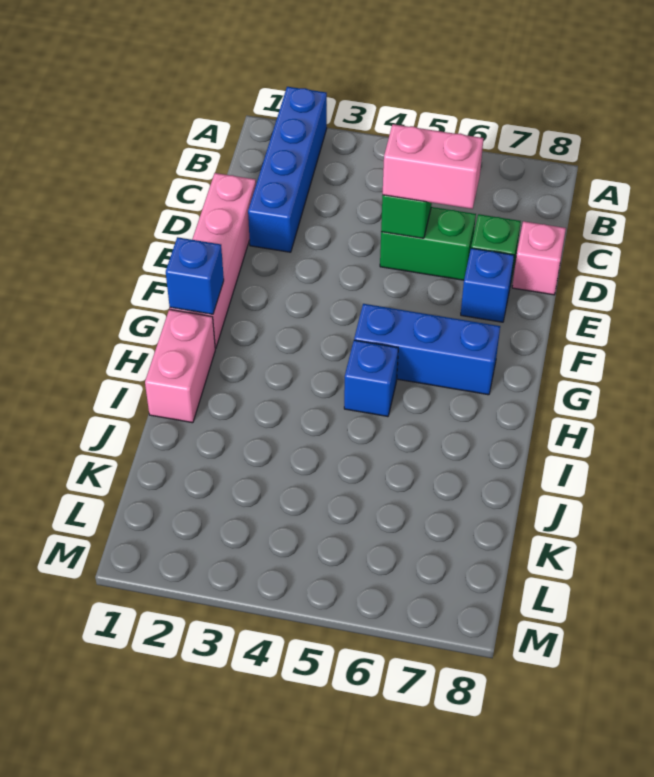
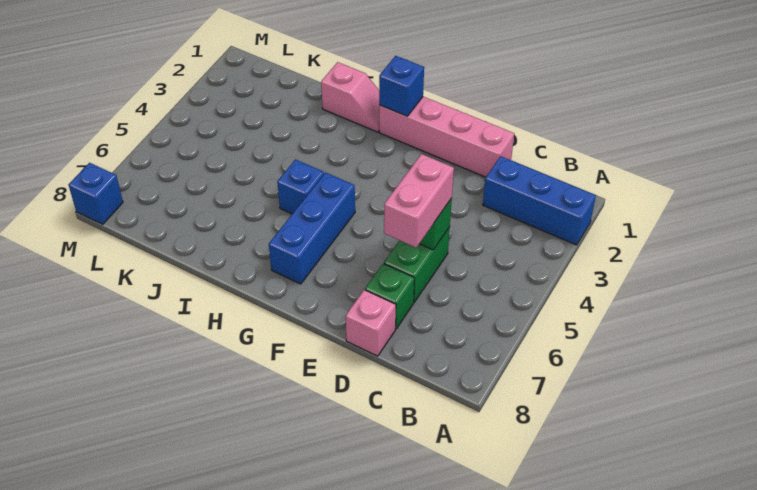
blue 1x4 brick [248,87,327,252] -> blue 1x3 brick [483,156,596,245]
blue 1x1 brick [461,248,514,322] -> blue 1x1 brick moved to [69,163,123,224]
pink 1x2 brick [145,309,215,423] -> pink 1x2 slope [321,62,379,132]

